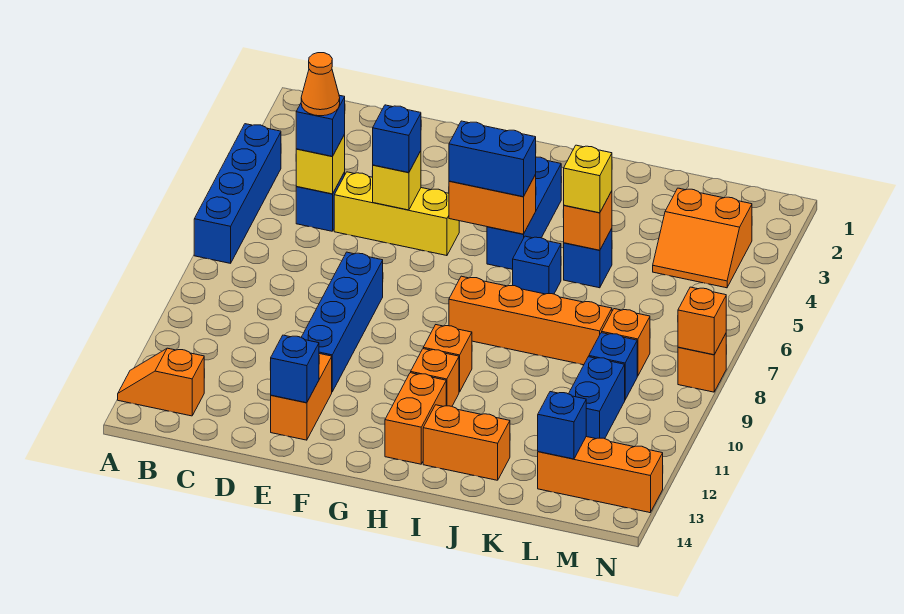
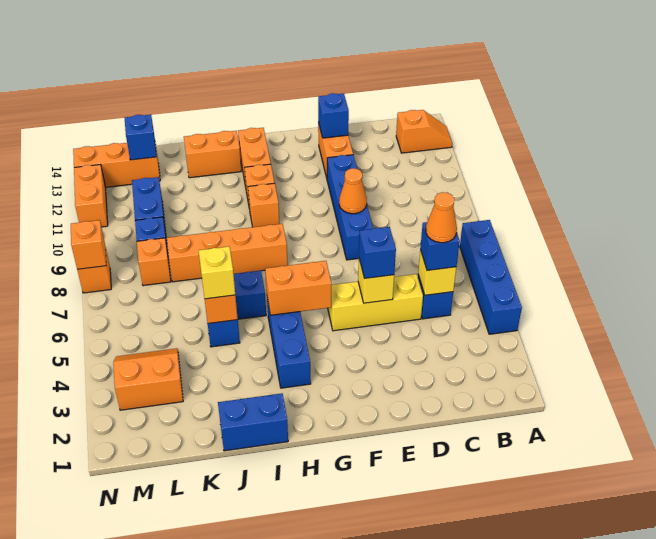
none -> orange 1x1 cone [339,168,367,214]
blue 1x2 brick [449,121,536,197] -> blue 1x2 brick moved to [218,393,288,451]
none -> orange 1x2 brick [74,165,108,227]

